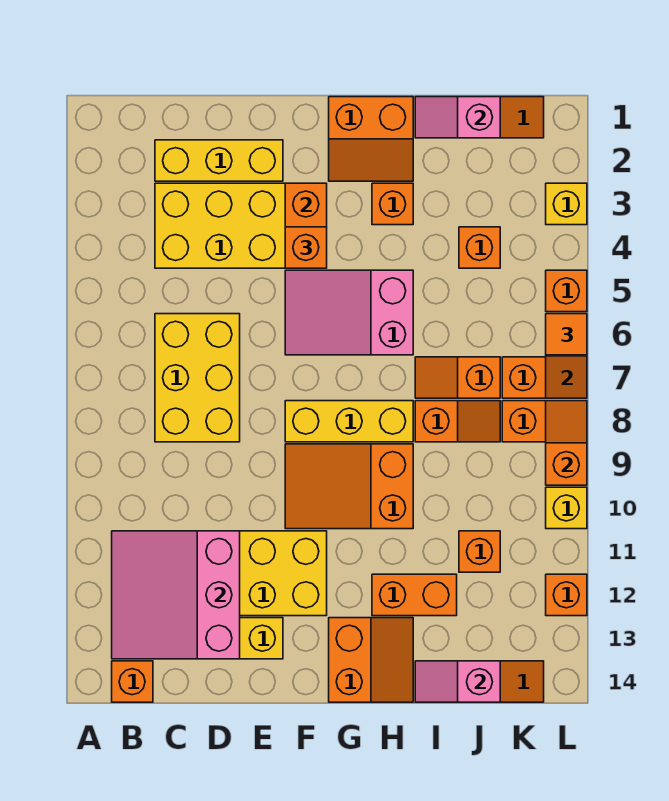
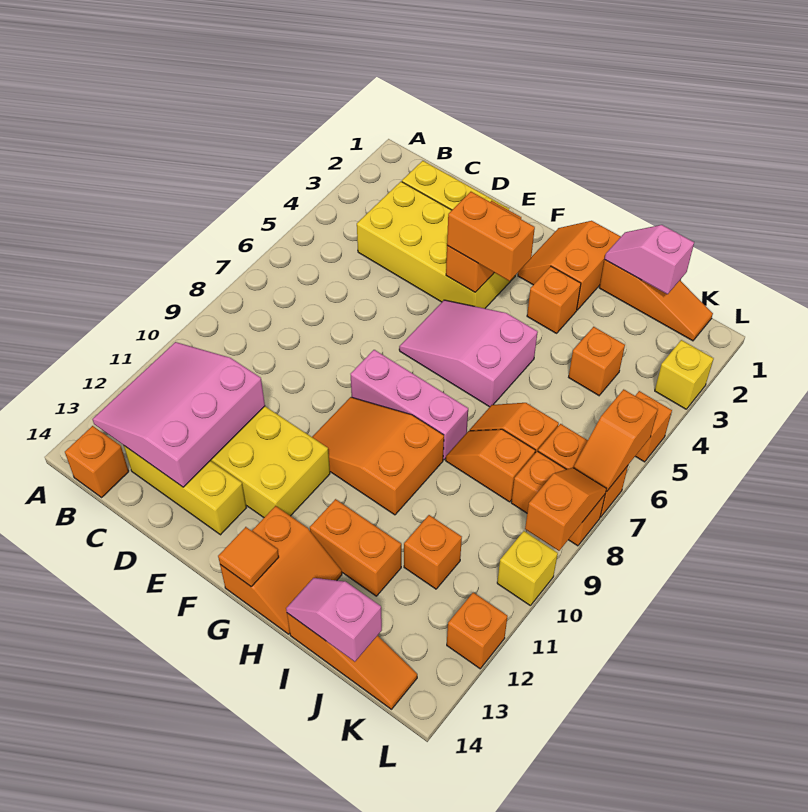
yellow 2x3 brick [155,314,240,442] -> none
orange 1x1 brick [285,227,327,268] -> orange 1x2 brick [447,192,535,281]
yellow 1x3 brick [285,401,413,442] -> pink 1x3 brick [351,350,468,460]
orange 2x2 slope [329,97,413,181] -> orange 2x2 slope turned to [518,221,621,310]
orange 1x2 slope [415,401,500,442] -> orange 1x2 slope turned to [446,429,535,502]
orange 1x1 tile [546,314,587,355] -> orange 1x1 tile moved to [218,527,279,586]

